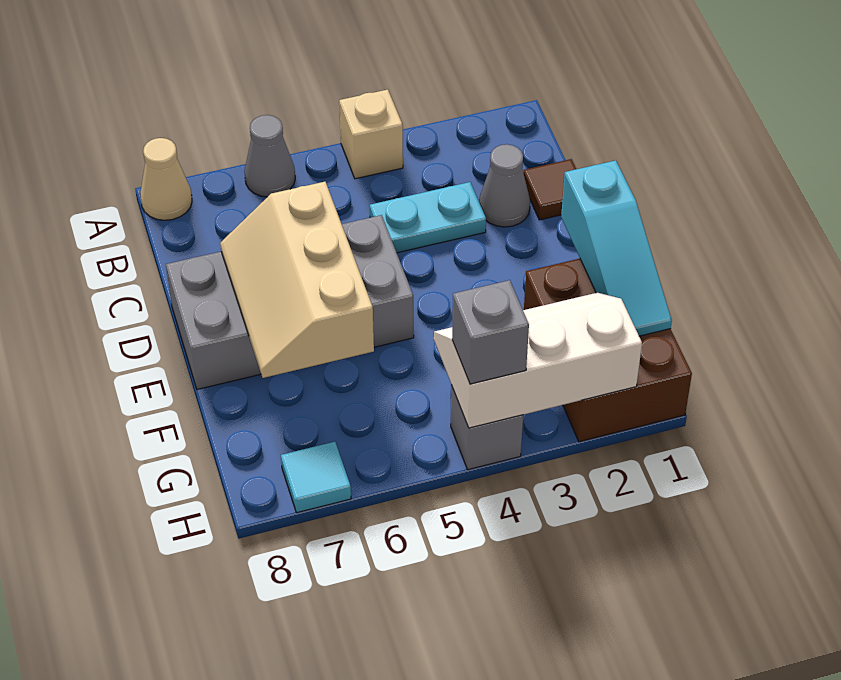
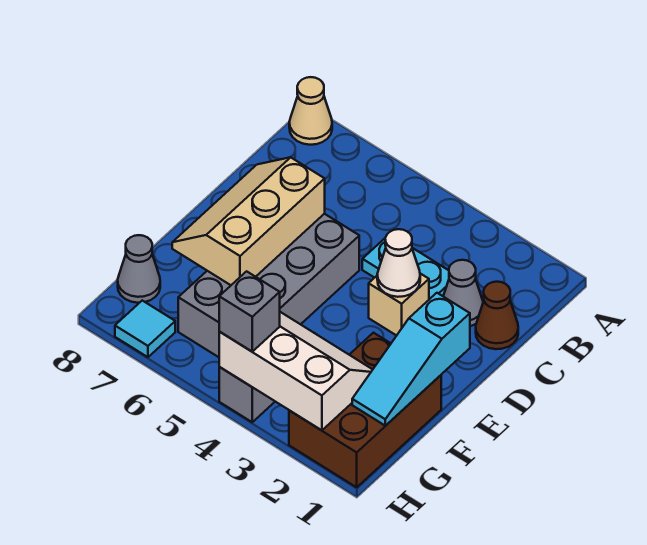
tan 1x1 brick [339,90,403,179] -> tan 1x1 brick moved to [369,274,429,336]
grey 1x1 cone [244,115,295,197] -> grey 1x1 cone moved to [118,235,160,303]
brown 1x1 tile [523,159,576,220] -> brown 1x1 cone [476,282,518,349]
none -> white 1x1 cone [377,229,420,297]
grey 2x4 brick [166,215,414,389] -> grey 2x4 brick turned to [178,214,359,357]

